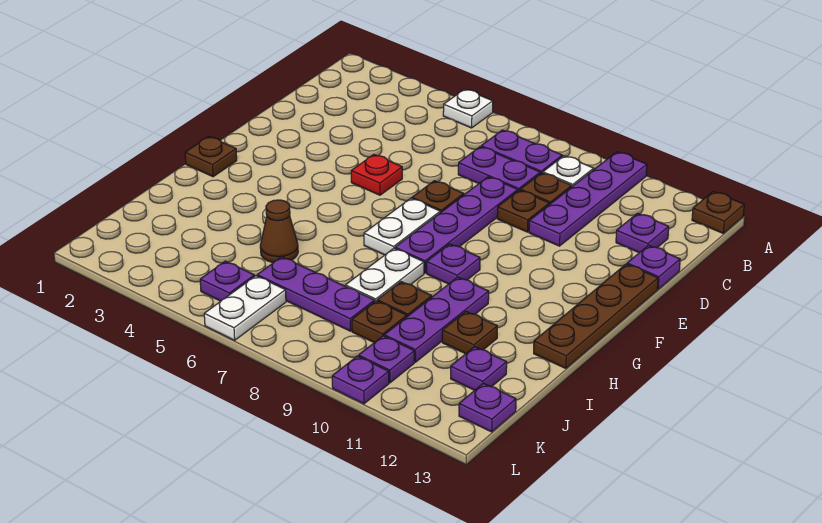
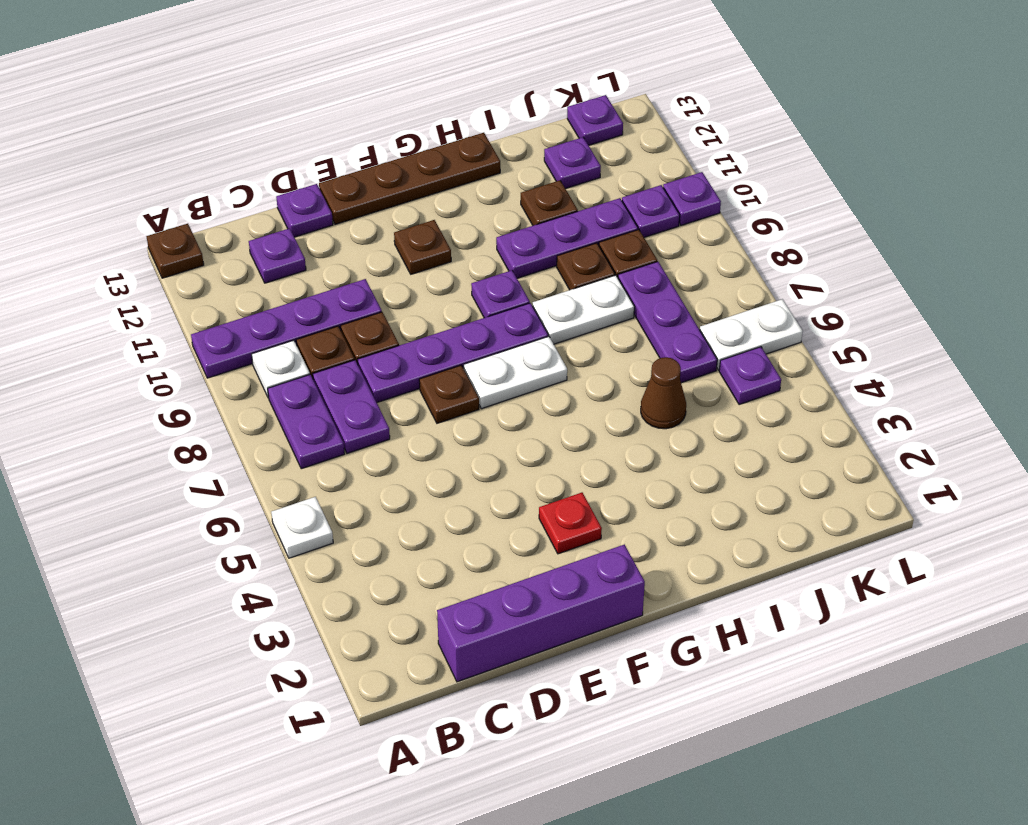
none -> purple 1x4 brick [437,545,645,682]
red 1x1 plate [351,155,402,195] -> red 1x1 plate moved to [539,493,602,554]
brown 1x1 plate [185,137,237,177] -> brown 1x1 plate moved to [394,220,451,274]

